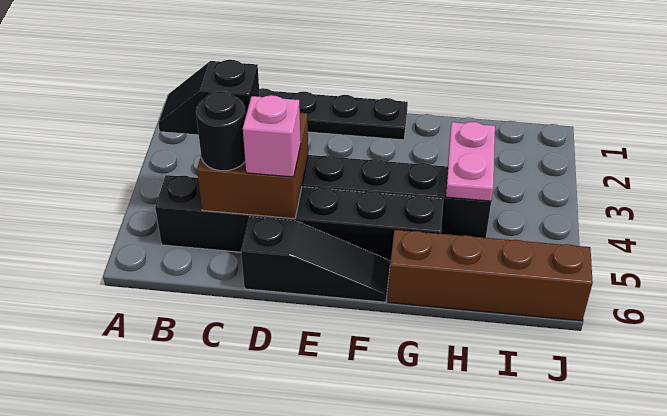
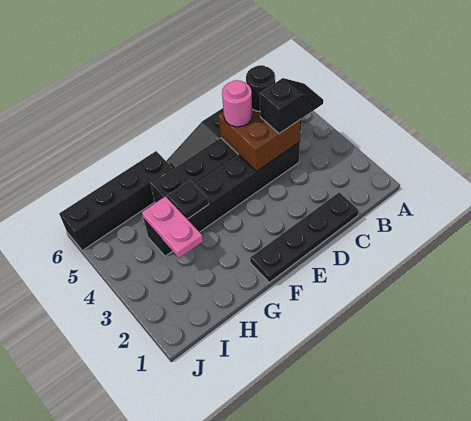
pink 1x1 brick [243,95,301,177] -> pink 1x1 round brick [222,80,252,127]
none -> black 1x1 plate [167,180,209,219]
brown 1x4 brick [388,230,593,321] -> black 1x4 brick [59,151,173,251]

